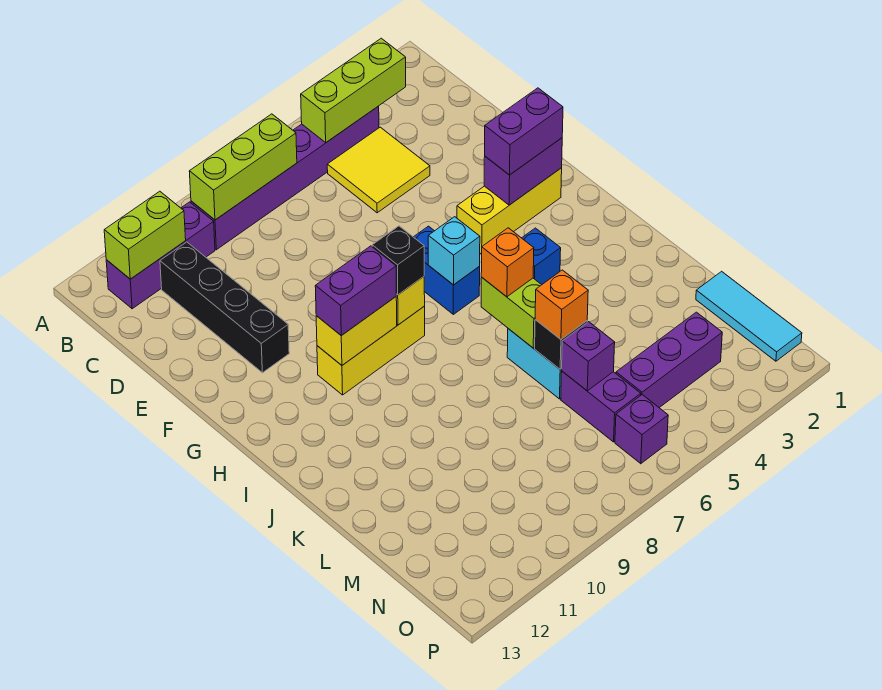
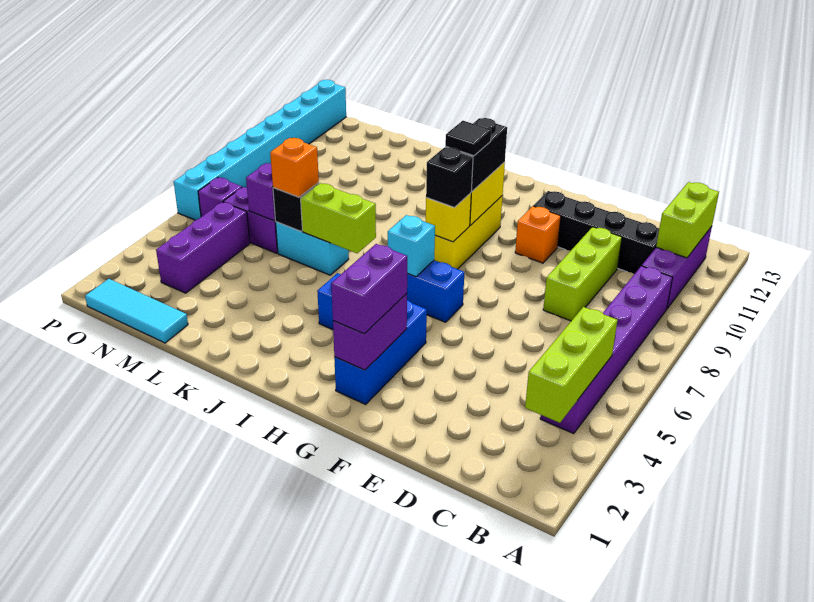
lime 1x3 brick [189,114,297,220] -> lime 1x3 brick moved to [543,227,622,321]
yellow 2x2 tile [327,127,430,213] -> none
yellow 1x3 brick [457,168,562,254] -> blue 1x3 brick [334,300,427,404]
purple 1x2 brick [315,246,396,336] -> black 1x2 brick [445,118,507,191]
none -> black 1x1 tile [445,121,491,156]
orange 1x1 brick [481,228,534,297] -> orange 1x1 brick moved to [515,206,561,263]
none -> cyan 1x8 brick [174,80,346,220]

